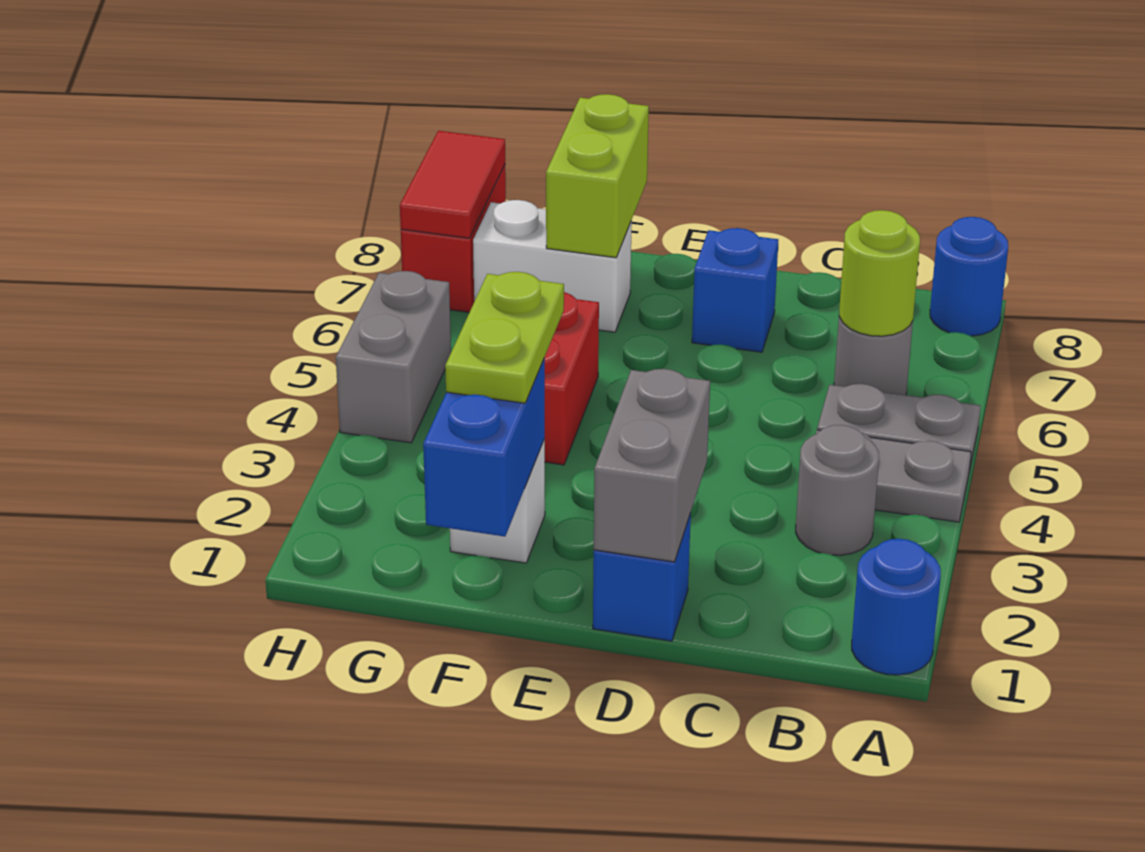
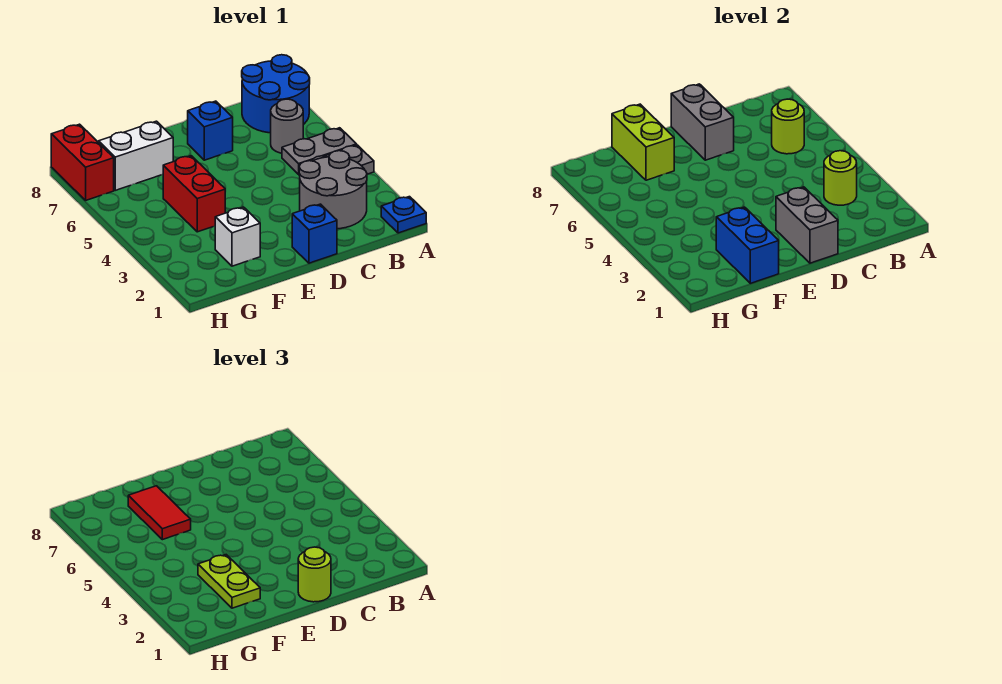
blue 1x1 round brick [852,539,941,675] -> blue 1x1 plate [381,197,426,233]
blue 1x1 round brick [930,217,1008,336] -> blue 2x2 round brick [242,55,310,133]
grey 1x1 round brick [796,425,879,555] -> grey 2x2 round brick [299,151,367,229]
none -> lime 1x1 round brick [824,151,857,205]
none -> lime 1x1 round brick [298,547,331,602]
grey 1x2 brick [336,271,451,443] -> grey 1x2 brick moved to [671,84,734,160]
red 1x2 tile [400,131,505,238] -> red 1x2 tile moved to [128,486,191,540]

